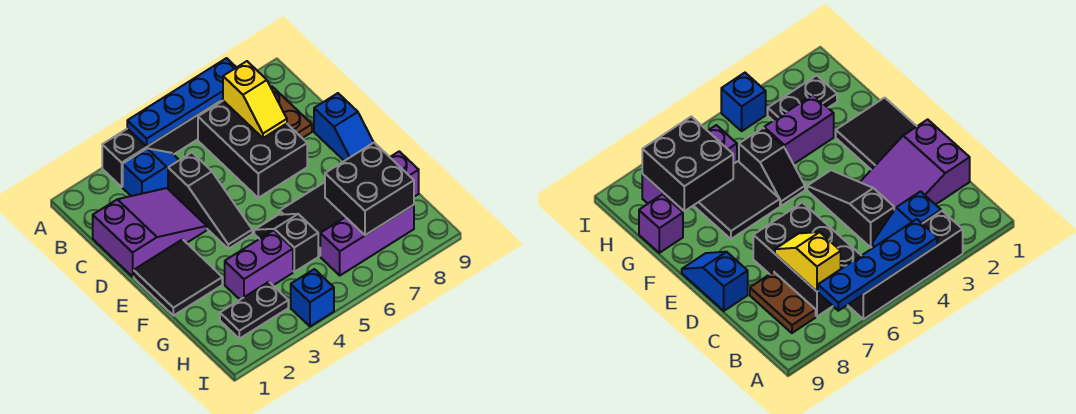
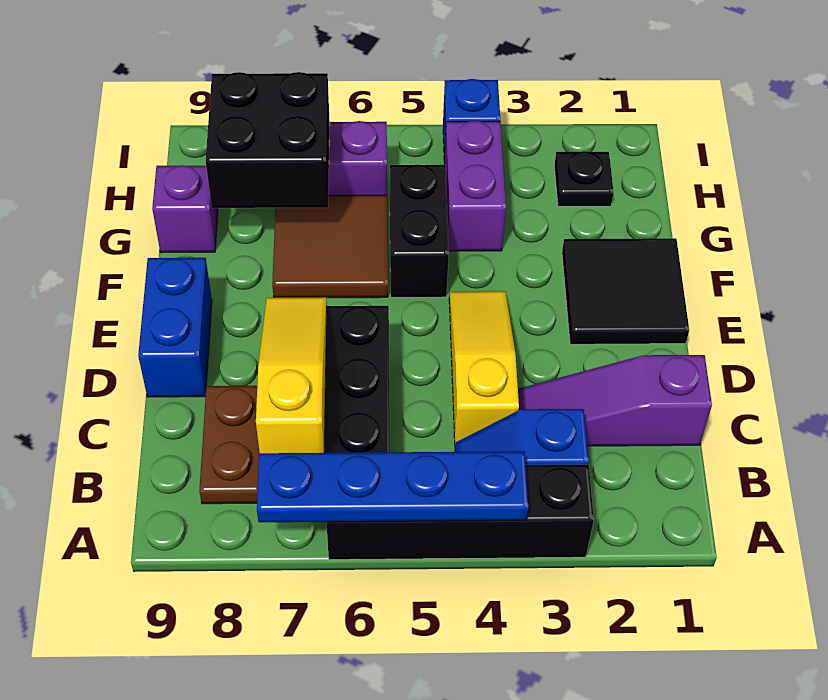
yellow 1x2 slope [223,61,287,138] -> yellow 1x3 slope [256,297,327,453]
purple 2x3 slope [93,188,207,277] -> purple 1x3 slope [518,355,712,446]
black 1x3 slope [168,153,252,249] -> yellow 1x3 slope [449,291,519,442]
blue 1x2 slope [314,93,374,161] -> blue 1x2 brick [138,258,212,397]
black 1x2 slope [254,214,318,272] -> black 1x2 brick [390,164,449,297]
black 2x2 tile [280,182,345,256] -> brown 2x2 tile [272,195,388,298]
purple 1x2 brick [225,230,293,300] -> purple 1x2 brick turned to [444,121,506,251]
black 1x2 plate [220,282,288,339] -> black 1x1 plate [554,151,614,206]

